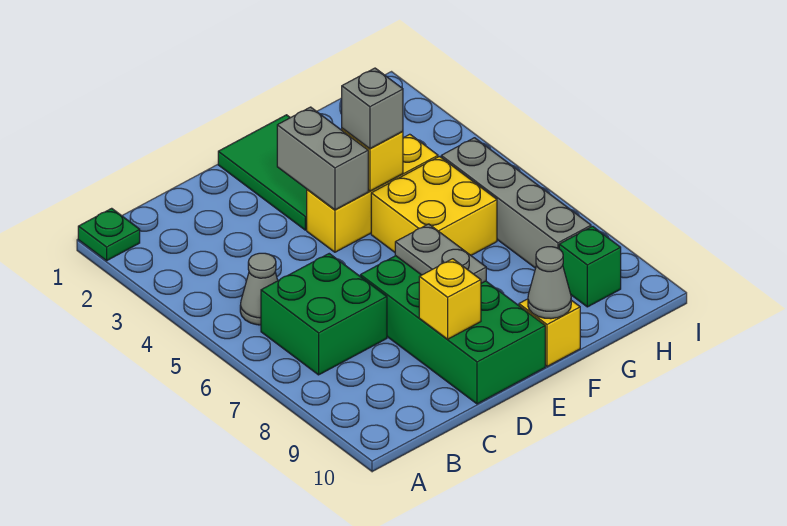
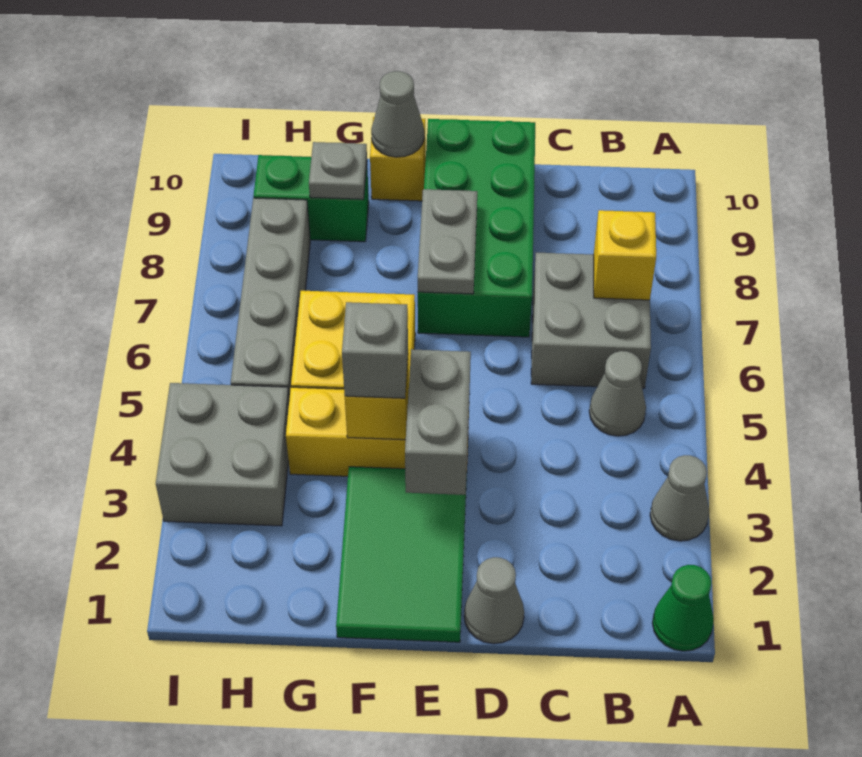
green 1x1 plate [78,208,140,261] -> green 1x1 cone [653,565,714,651]
none -> grey 1x1 cone [650,455,709,541]
green 2x2 brick [261,254,387,375] -> grey 2x2 brick [531,253,651,388]
none -> grey 1x1 cone [464,557,524,644]
yellow 1x1 brick [419,259,481,339] -> yellow 1x1 brick moved to [594,210,656,300]
none -> grey 1x1 plate [309,142,367,199]
none -> grey 2x2 brick [156,383,289,526]
green 1x1 brick [559,226,621,307] -> green 1x2 brick [253,155,369,242]

